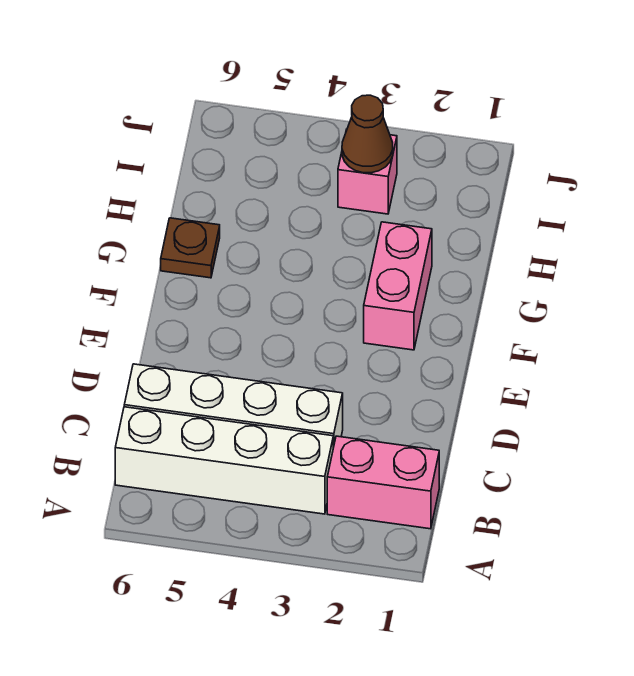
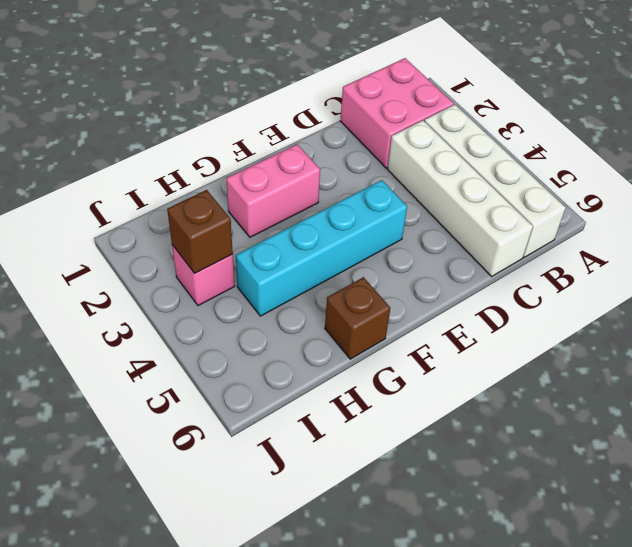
pink 1x2 brick [327,436,439,529] -> pink 2x2 brick [340,58,454,168]
none -> cyan 1x4 brick [236,180,407,316]
brown 1x1 plate [161,218,220,278] -> brown 1x1 brick [325,277,390,359]
brown 1x1 cone [342,95,393,173] -> brown 1x1 brick [167,190,233,274]

